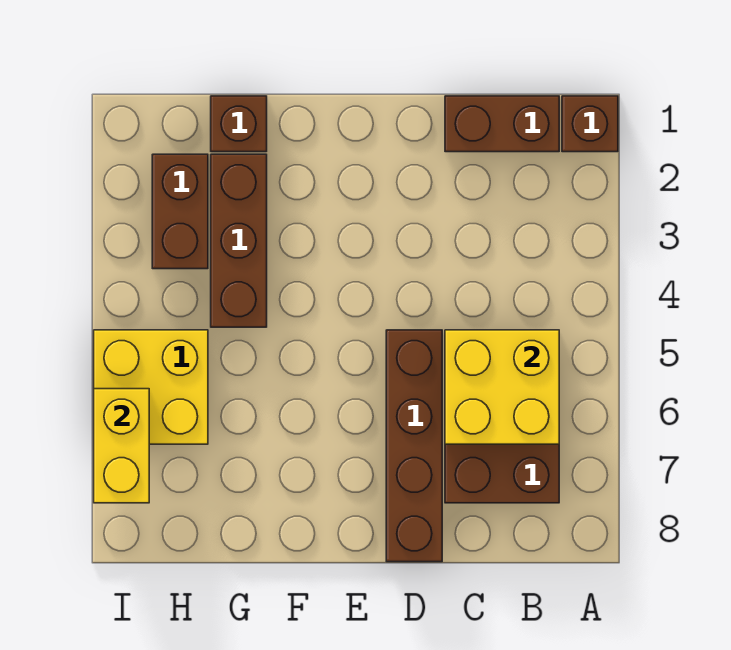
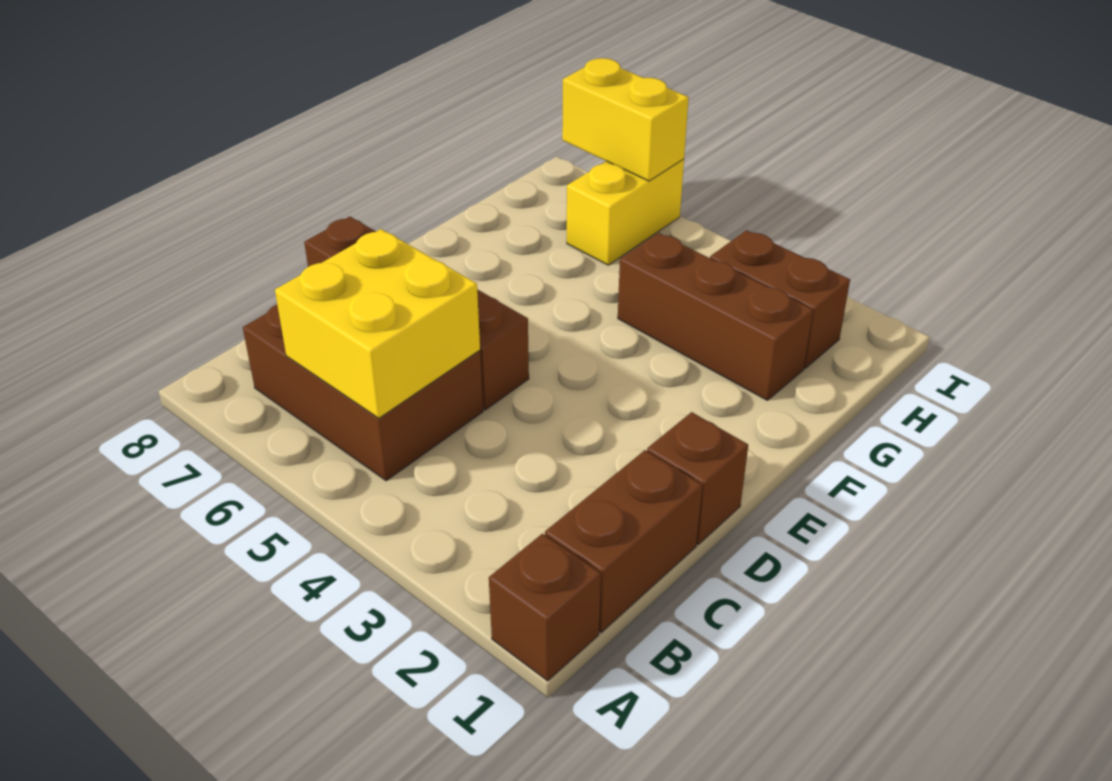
brown 1x1 brick [211,96,267,152] -> brown 1x1 brick moved to [647,412,748,544]
yellow 2x2 brick [94,330,208,444] -> yellow 1x2 brick [567,159,684,265]

